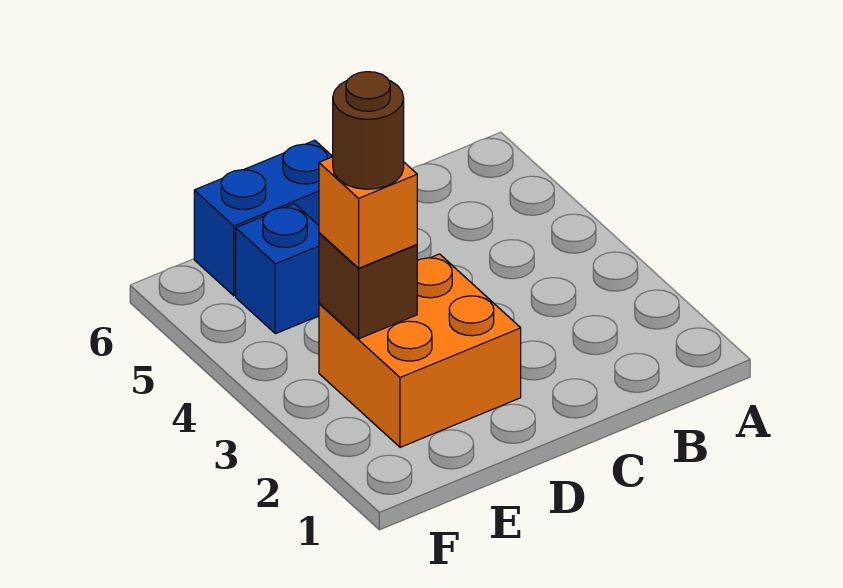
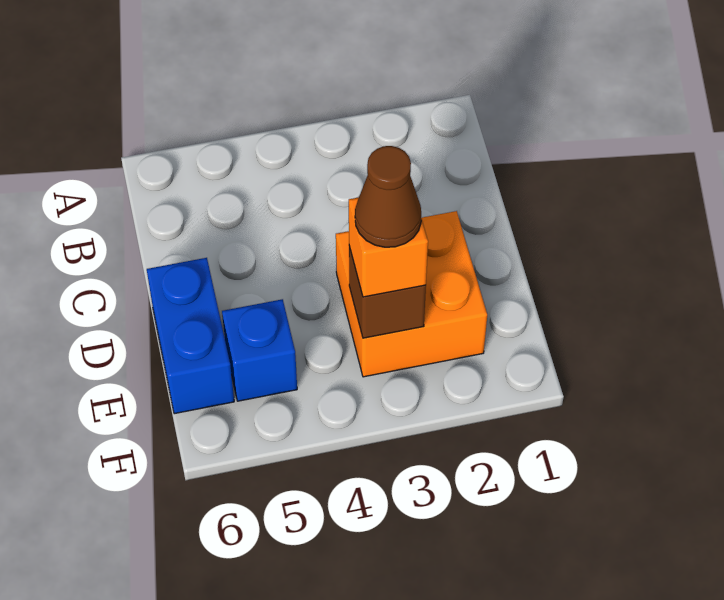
brown 1x1 round brick [333,72,404,189] -> brown 1x1 cone [355,146,421,247]

